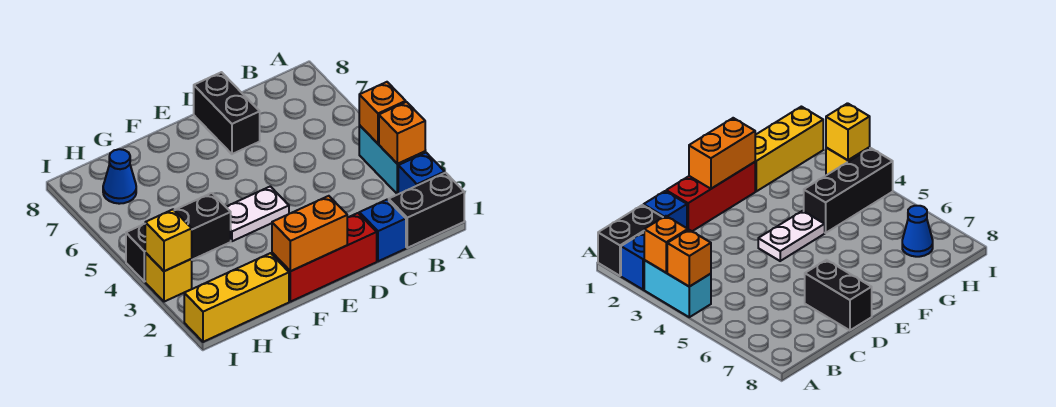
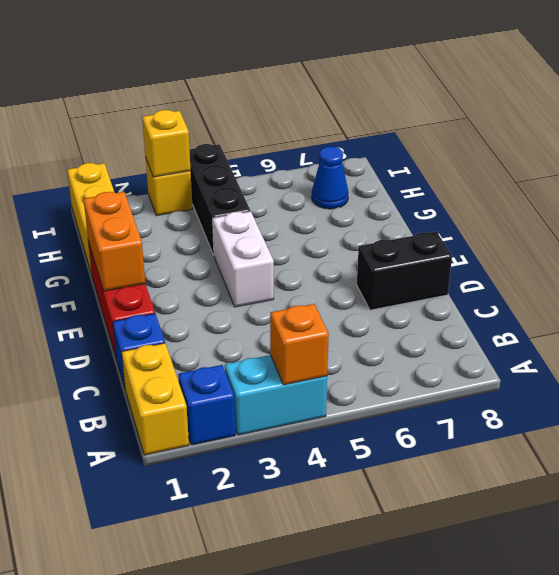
black 1x2 brick [388,173,464,248] -> yellow 1x2 brick [121,343,189,455]
orange 1x1 brick [379,102,425,164] -> none
white 1x2 plate [226,186,289,241] -> white 1x2 brick [213,212,274,307]

